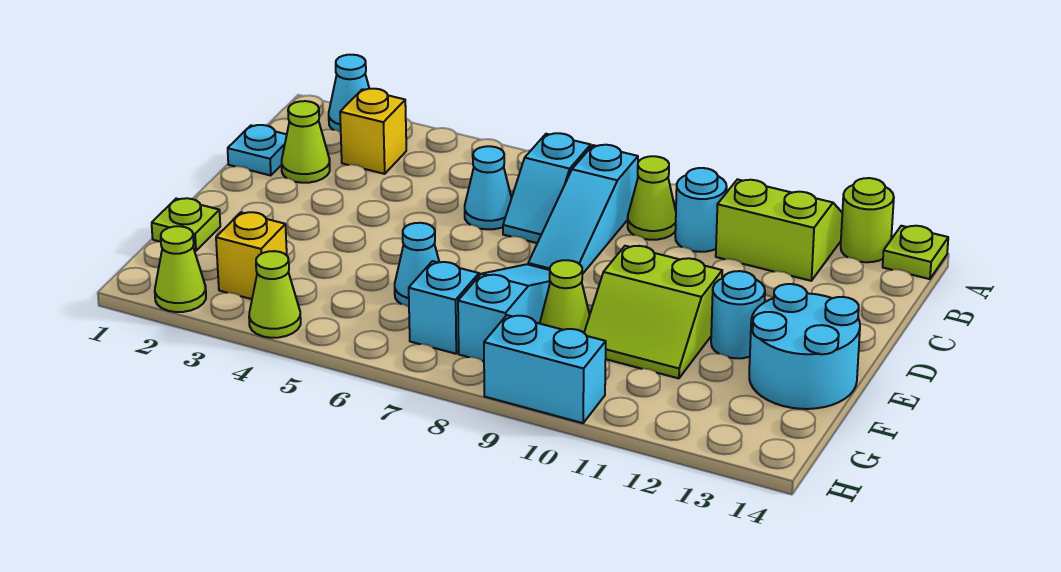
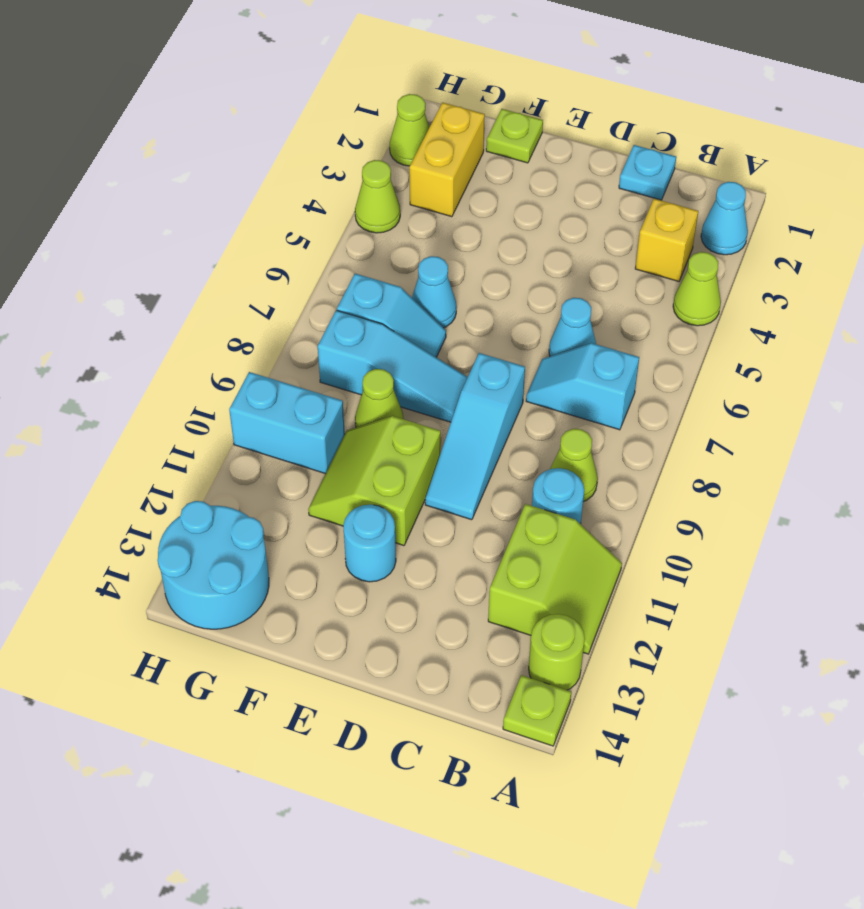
cyan 1x3 slope [528,145,638,274] -> cyan 1x3 slope turned to [425,353,525,520]
lime 1x1 cone [282,101,330,183] -> lime 1x1 cone moved to [673,252,721,326]
cyan 2x2 round brick [749,284,860,409] -> cyan 2x2 round brick moved to [158,501,269,629]
yellow 1x1 brick [216,212,287,299] -> yellow 1x2 brick [409,102,485,217]
cyan 1x2 brick [484,315,606,423] -> cyan 1x2 brick turned to [229,372,345,474]

